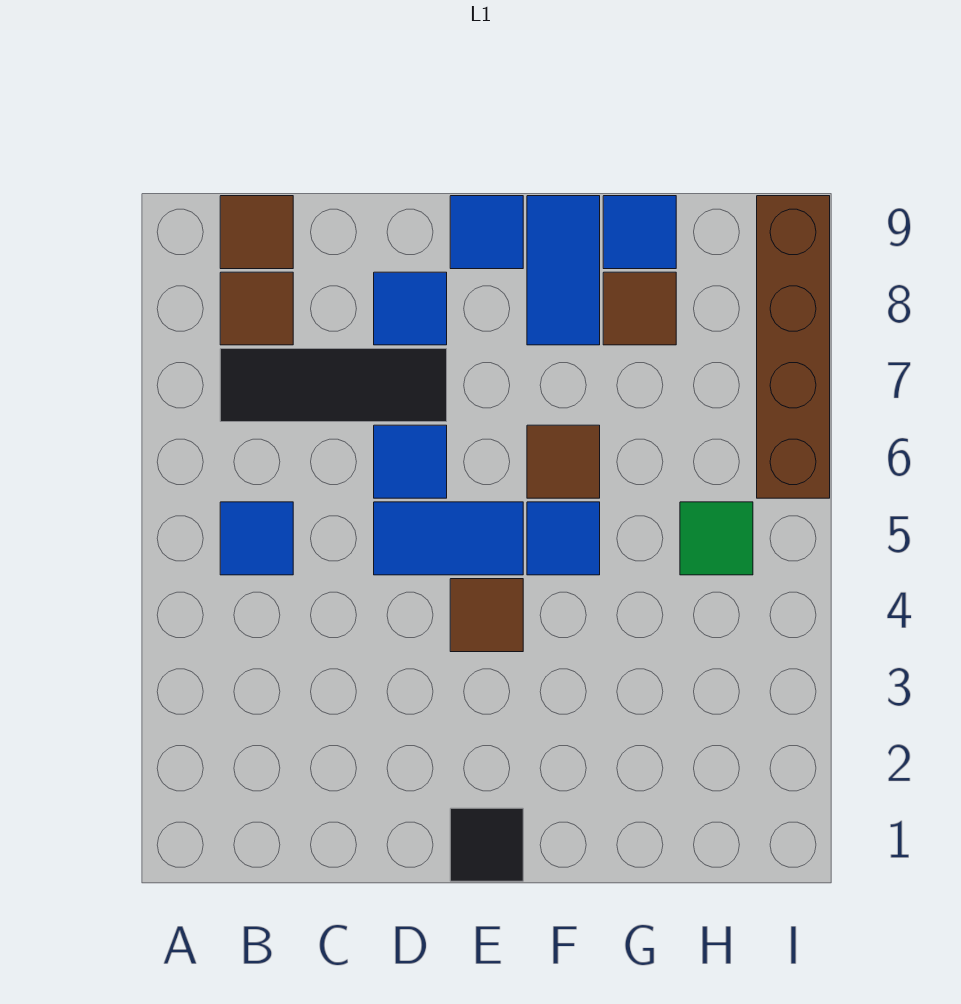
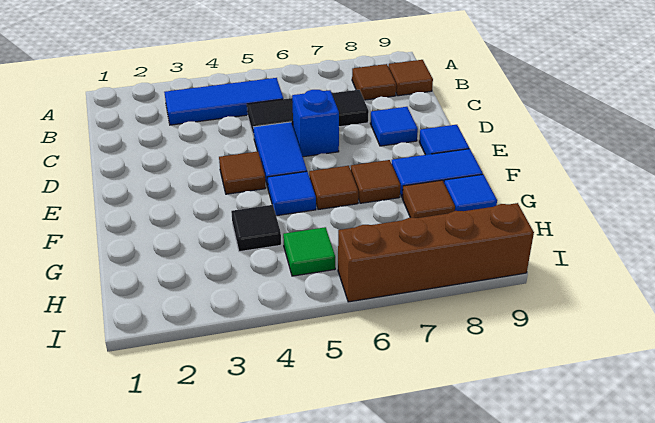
blue 1x1 tile [220,502,293,575] -> blue 1x3 tile [164,78,283,125]
black 1x3 tile [220,349,447,422] -> black 1x3 tile turned to [247,90,369,137]
blue 1x1 tile [374,425,447,498] -> blue 1x1 brick [292,90,339,157]
black 1x1 tile [450,808,523,881] -> black 1x1 tile moved to [231,205,281,252]
none -> brown 1x1 tile [351,160,400,203]

